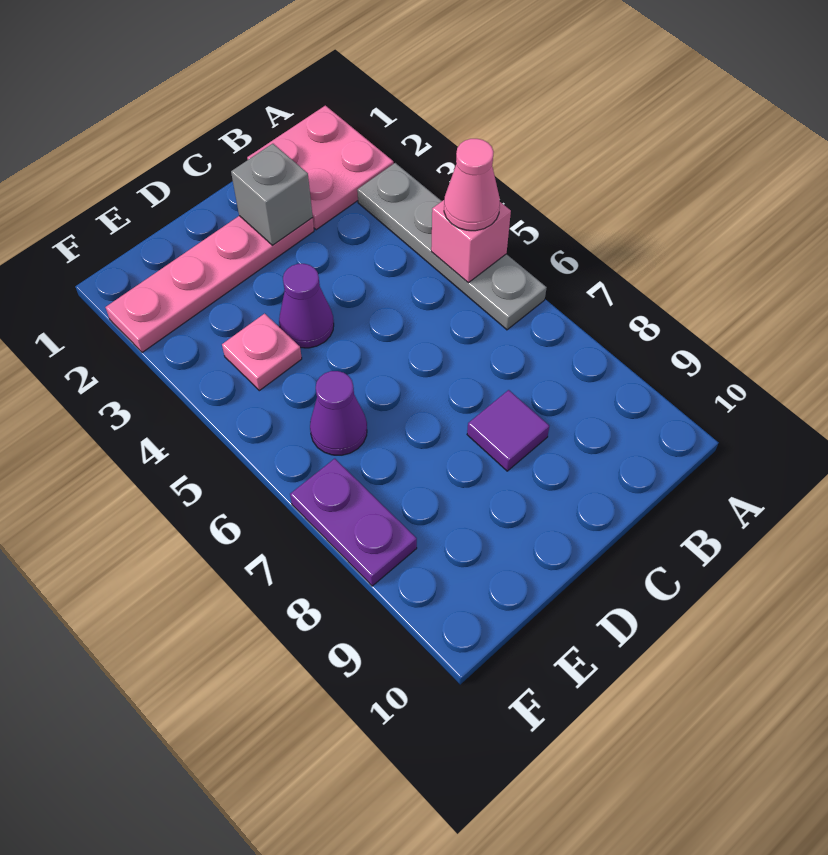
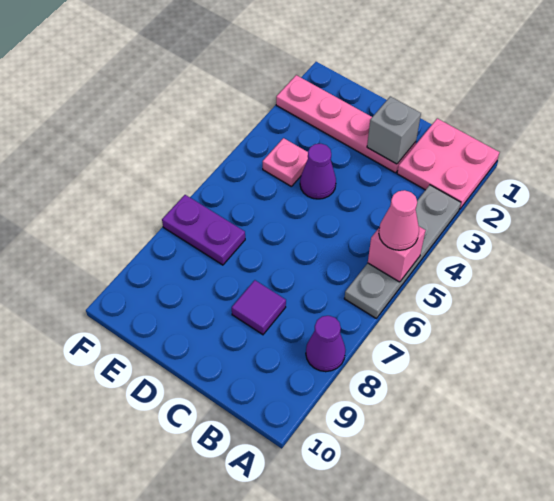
purple 1x1 cone [310,371,367,455] -> purple 1x1 cone moved to [306,316,345,372]
purple 1x2 plate [290,459,417,586] -> purple 1x2 plate turned to [162,195,245,265]

